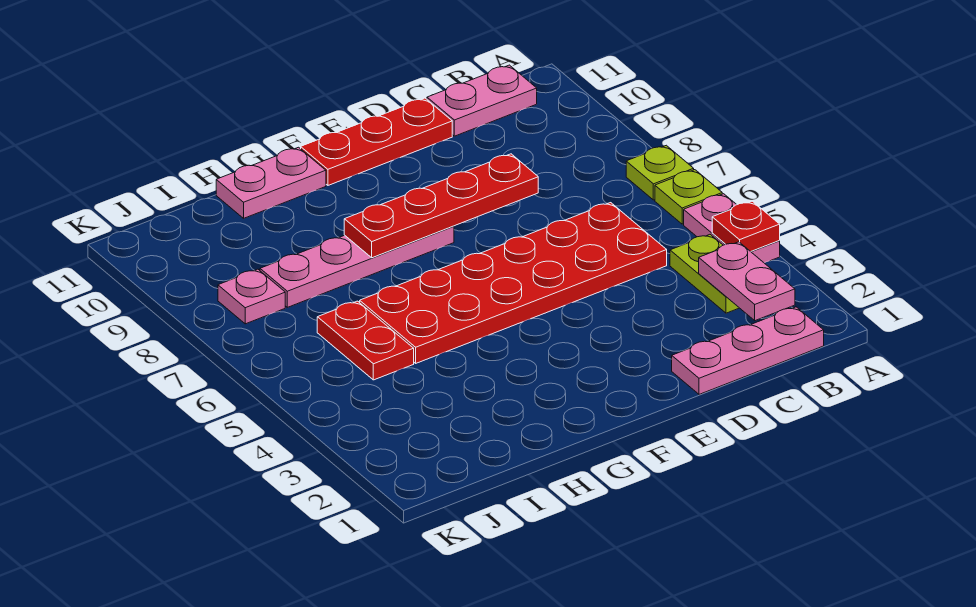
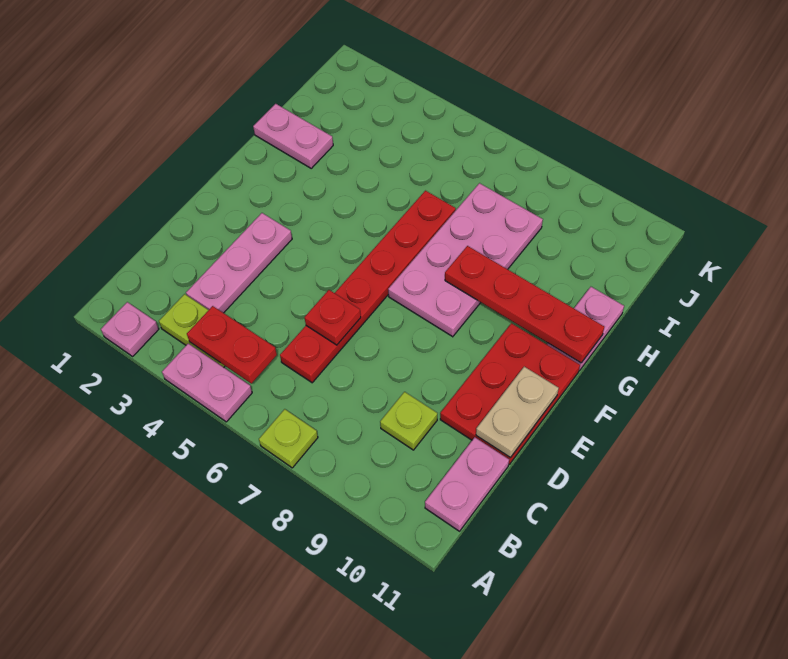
red 1x1 plate [712,201,780,252] -> red 1x1 plate moved to [305,290,361,345]
lime 1x1 plate [655,170,722,224] -> lime 1x1 plate moved to [380,392,437,450]
pink 1x3 plate [672,307,824,394] -> pink 1x3 plate moved to [186,213,292,313]
pink 1x2 plate [699,242,795,321] -> pink 1x2 plate moved to [253,104,333,168]
red 2x6 plate [360,203,667,363] -> red 1x6 plate [280,191,456,383]
red 1x4 plate [344,154,538,258] -> red 1x4 plate turned to [445,246,604,363]
red 1x3 plate [301,98,452,185] -> red 2x3 plate [440,323,580,465]
none -> tan 1x2 plate [476,367,559,458]
pink 1x4 plate [260,226,454,307] -> pink 2x4 plate [388,183,543,337]
red 1x2 plate [317,301,414,380] -> red 1x2 plate moved to [187,306,277,383]
pink 1x1 plate [218,269,285,324] -> pink 1x1 plate moved to [101,302,159,356]

